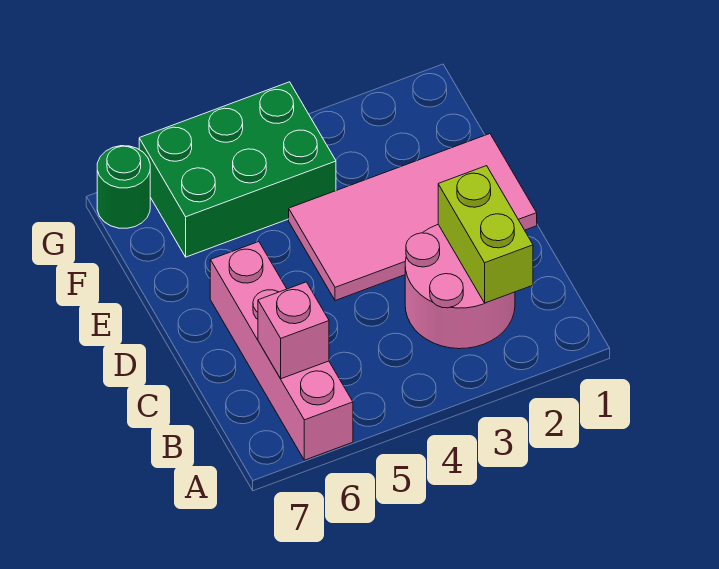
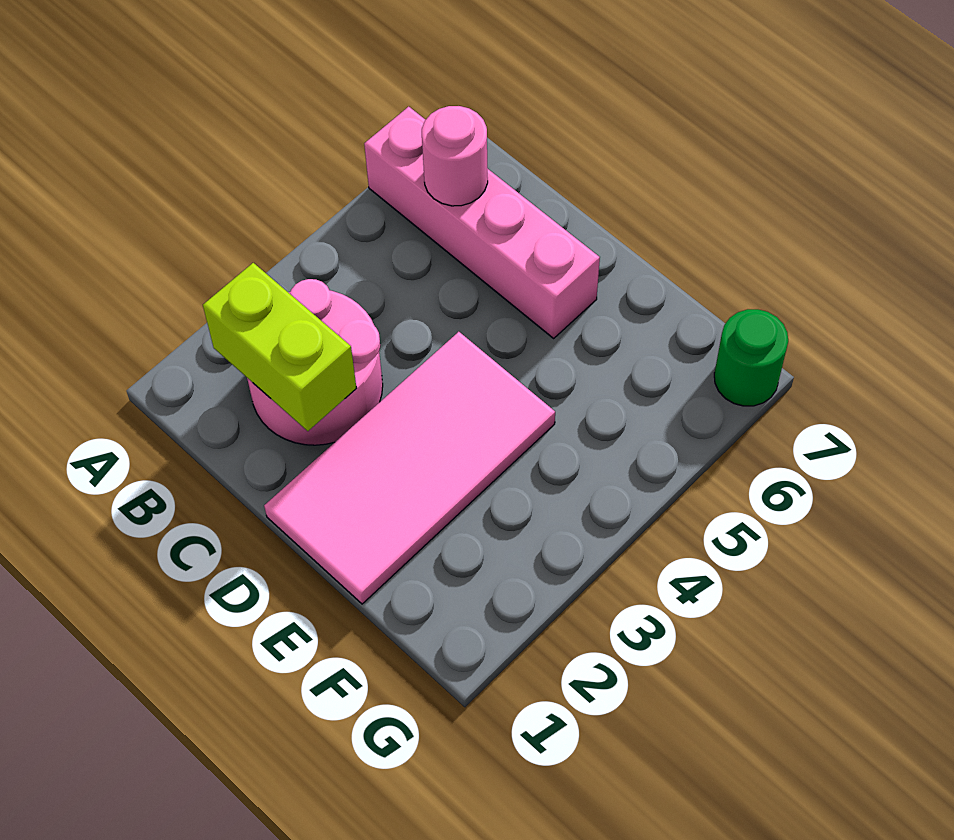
pink 1x1 brick [258,282,329,379] -> pink 1x1 round brick [422,106,488,206]
green 2x3 brick [139,82,336,257] -> none

